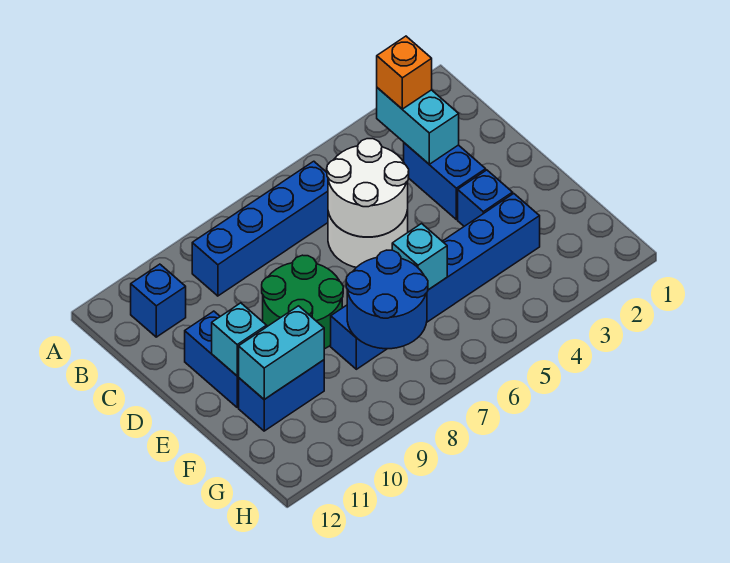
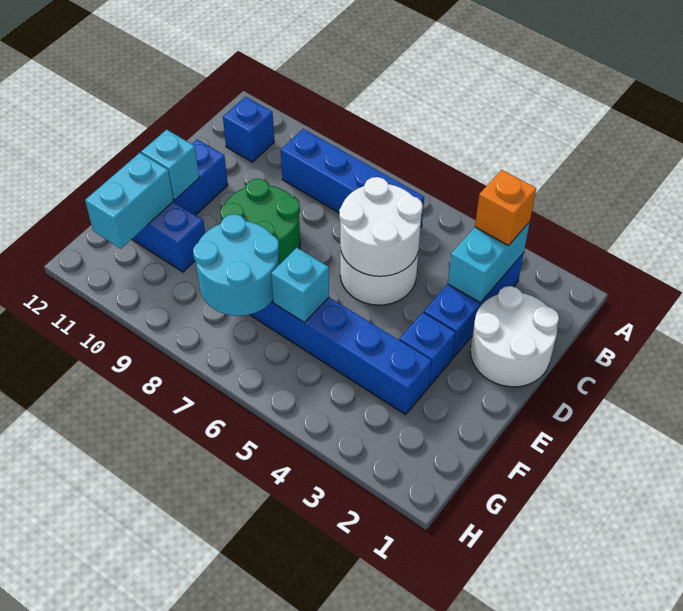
none -> white 2x2 round brick [470,286,559,387]
blue 1x2 brick [404,143,486,219] -> blue 1x3 brick [424,253,524,358]
blue 2x2 round brick [346,250,428,349] -> cyan 2x2 round brick [193,214,279,316]
cyan 1x2 brick [238,306,324,399] -> cyan 1x2 brick turned to [85,153,174,249]

